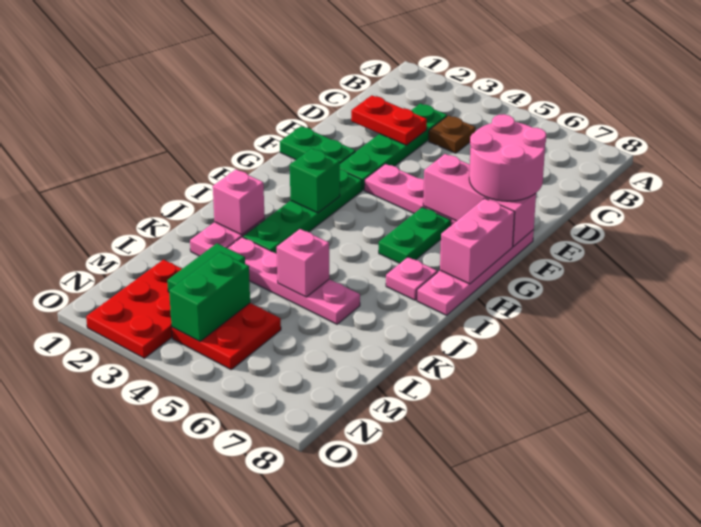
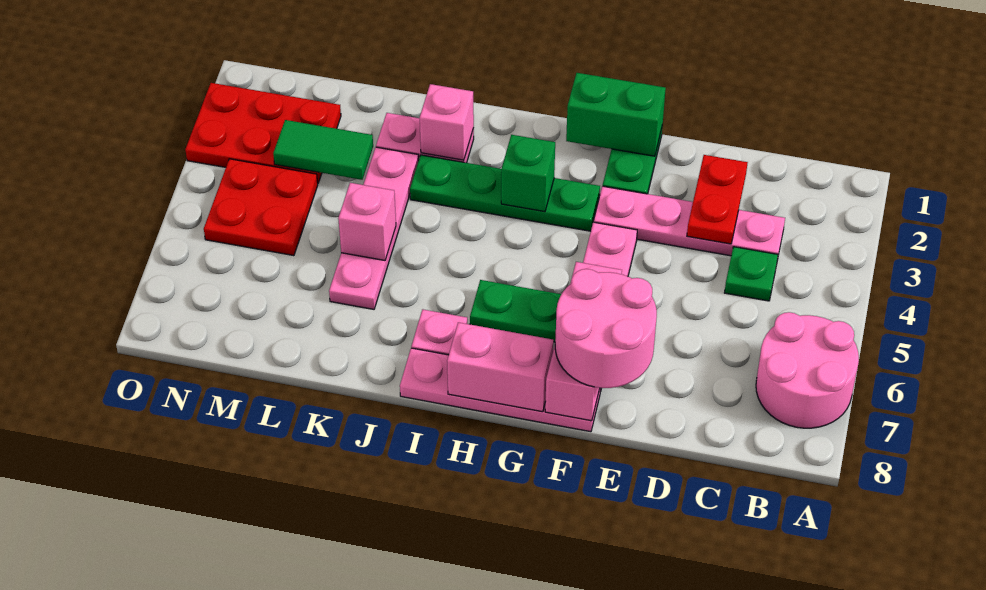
none -> pink 2x2 round brick [756,312,859,428]
green 1x4 plate [340,103,447,190] -> pink 1x4 plate [594,186,785,260]
brown 1x1 plate [429,116,476,153] -> green 1x1 plate [725,247,778,301]
green 1x2 brick [169,252,250,341] -> green 1x2 brick moved to [566,73,666,156]

